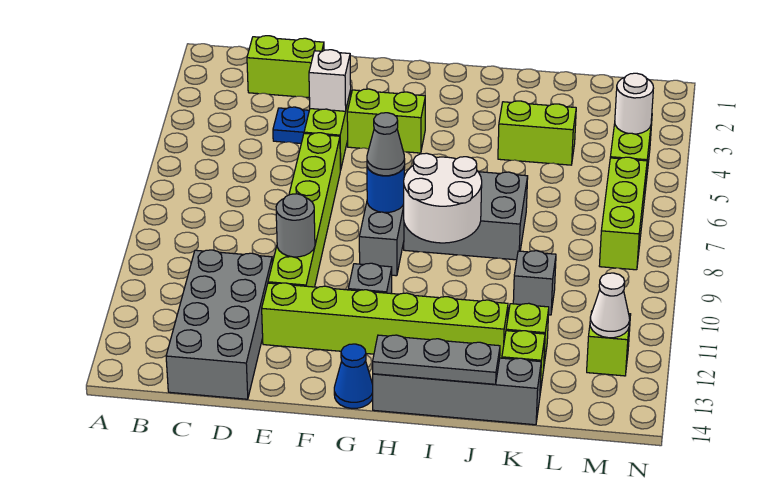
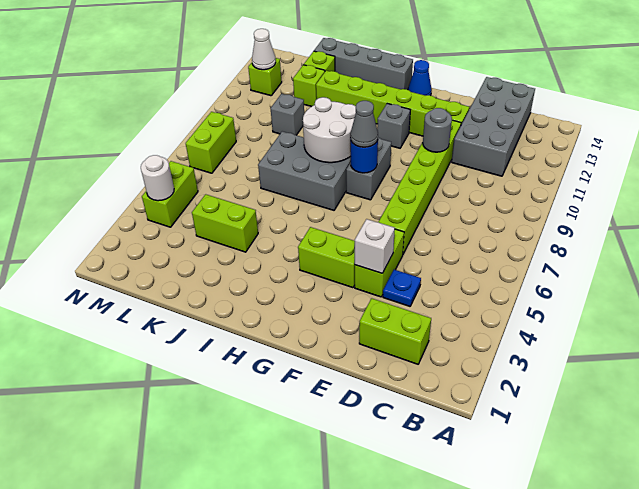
grey 1x3 plate [373,335,500,384] -> none
lime 1x3 brick [599,157,647,270] -> lime 1x2 brick [186,112,236,173]

